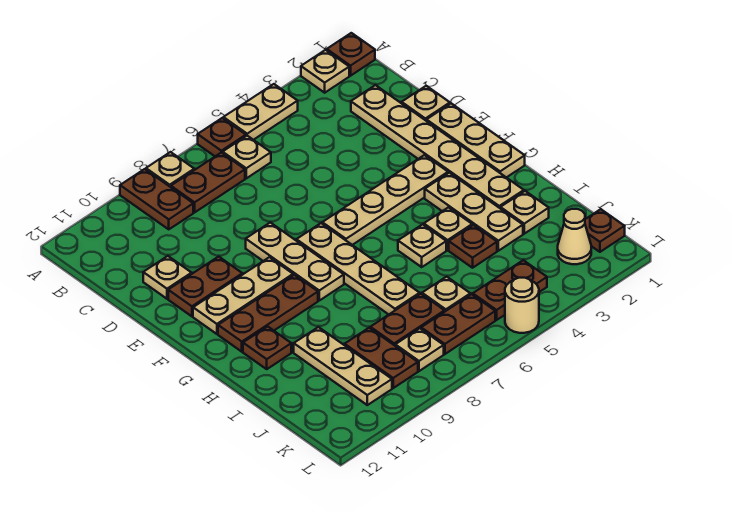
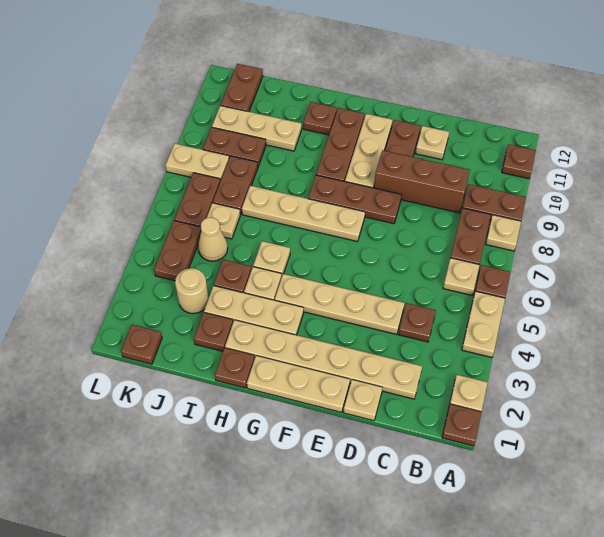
none -> brown 1x1 plate [502,144,536,179]
none -> brown 1x1 plate [398,303,436,342]
none -> brown 1x3 brick [374,150,470,213]
tan 1x3 plate [246,223,344,300] -> brown 1x3 plate [308,175,402,224]
tan 1x4 plate [322,155,448,245] -> tan 1x4 plate turned to [275,274,404,334]
none -> brown 1x1 plate [215,348,255,388]
tan 1x1 plate [500,191,549,234] -> brown 1x1 plate [194,313,233,351]
tan 1x1 cone [558,209,591,264] -> tan 1x1 cone moved to [198,218,228,261]
tan 1x1 plate [395,328,444,371] -> tan 1x2 plate [165,144,229,181]
none -> brown 1x2 plate [221,64,263,112]
tan 1x1 round brick [505,278,539,333] -> tan 1x1 round brick moved to [175,268,209,314]

